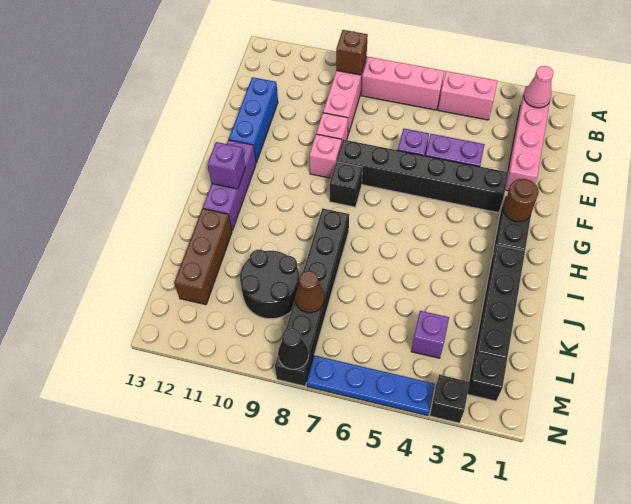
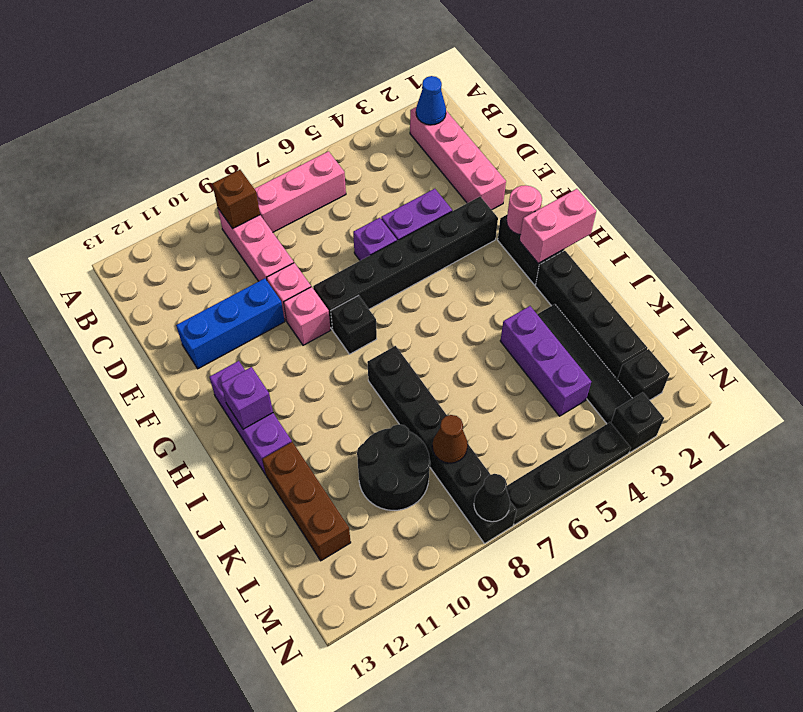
pink 1x1 cone [524,66,553,108] -> blue 1x1 cone [416,76,446,125]
pink 1x2 brick [438,71,497,120] -> pink 1x2 brick moved to [520,189,596,263]
blue 1x3 brick [229,77,278,163] -> blue 1x3 brick turned to [176,278,285,369]
brown 1x1 round brick [504,179,539,222] -> pink 1x1 round brick [507,185,542,235]
none -> black 1x4 tile [537,304,632,424]
purple 1x1 brick [411,311,449,358] -> purple 1x3 brick [500,306,591,416]
blue 1x4 plate [307,355,435,416] -> black 1x4 plate [506,422,631,525]

